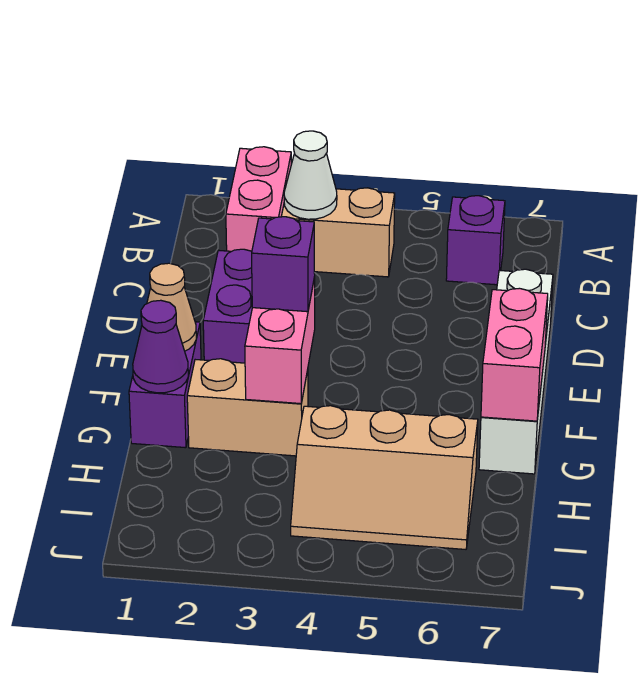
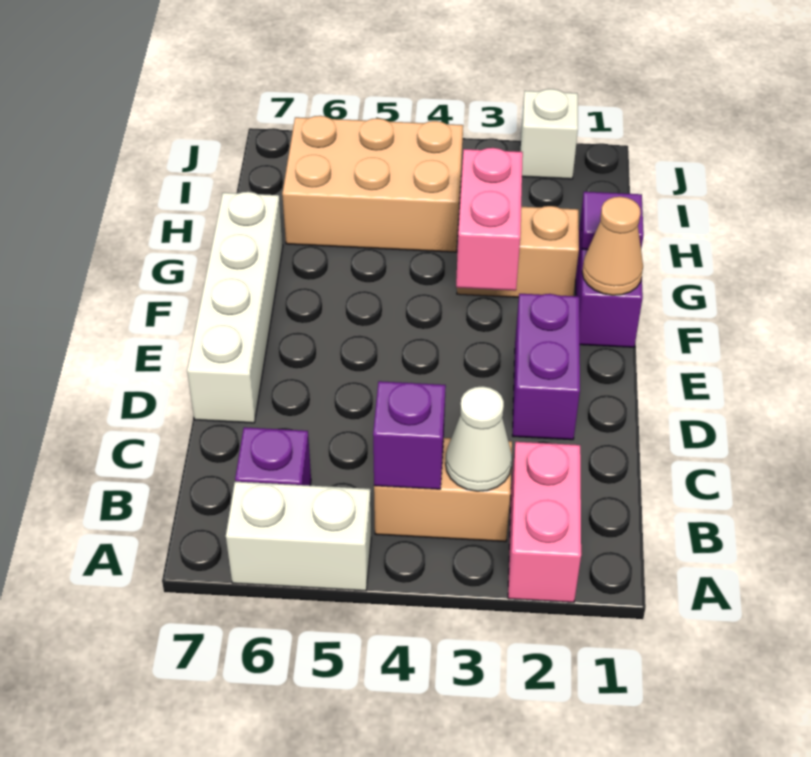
none -> white 1x2 brick [226,482,371,591]
purple 1x1 brick [252,217,315,312] -> purple 1x1 brick moved to [373,381,446,489]
pink 1x2 brick [481,288,548,421] -> none
purple 1x1 cone [133,300,188,393] -> purple 1x1 tile [582,192,644,250]
tan 2x3 slope [291,406,478,549] -> tan 2x3 brick [282,116,463,252]
none -> white 1x1 brick [520,89,578,179]

